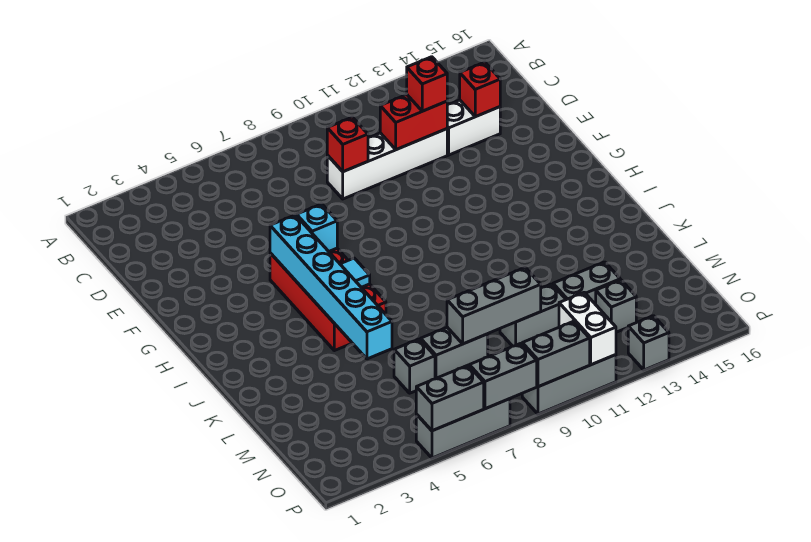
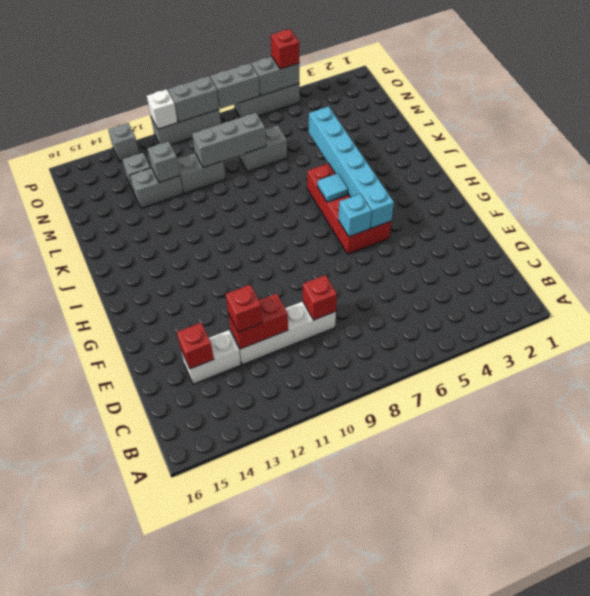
grey 1x1 brick [394,339,435,393] -> grey 1x1 brick moved to [147,141,180,183]
white 1x2 brick [559,292,616,365] -> white 1x1 brick [147,89,178,129]
none -> red 1x1 brick [271,29,299,69]

